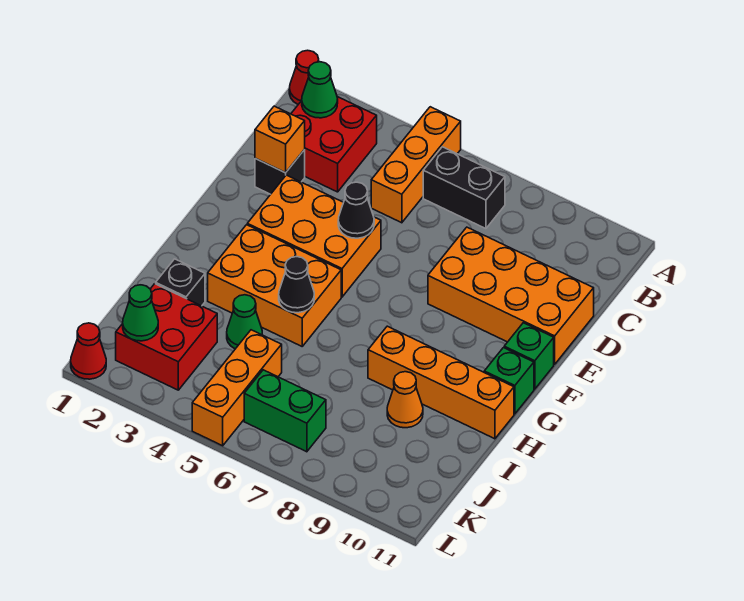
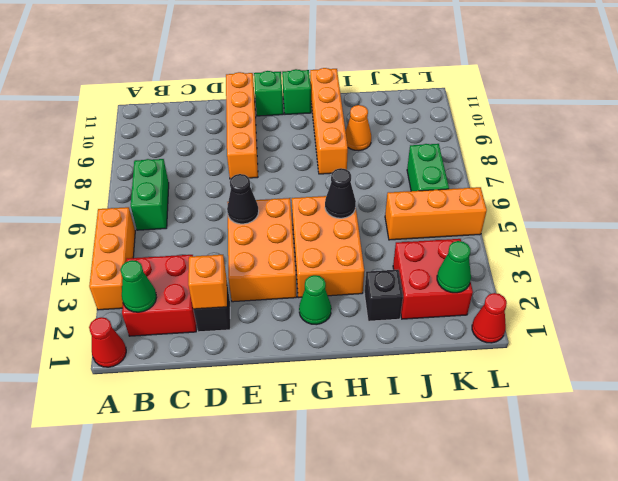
orange 1x3 brick [371,107,461,223] -> orange 1x3 brick turned to [89,207,135,310]
black 1x2 brick [423,147,505,229] -> green 1x2 brick [131,159,169,230]
orange 2x4 brick [428,227,594,364] -> orange 1x4 brick [226,72,258,179]
green 1x1 cone [227,295,262,349] -> green 1x1 cone moved to [299,275,331,325]

